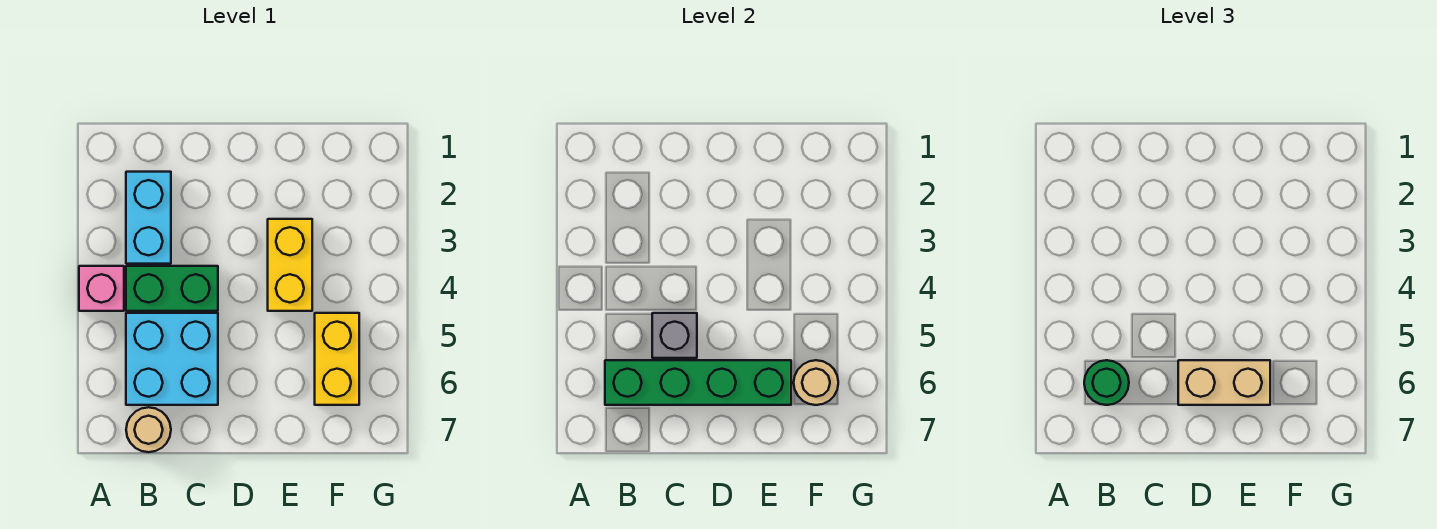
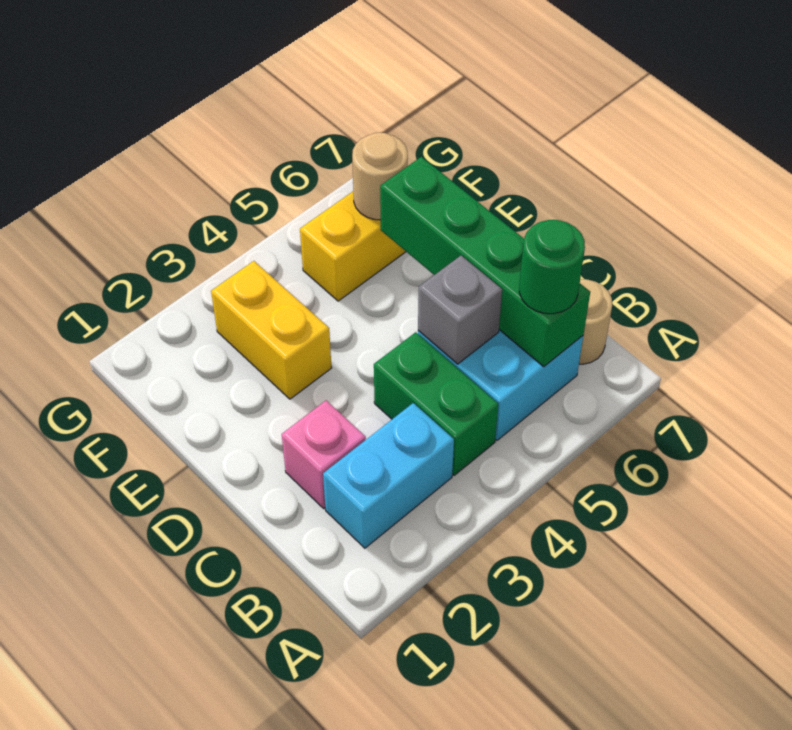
pink 1x1 brick [79,266,124,311] -> pink 1x1 brick moved to [282,401,366,508]
tan 1x2 brick [1178,360,1270,405] -> none
yellow 1x2 brick [268,219,312,311] -> yellow 1x2 brick turned to [211,261,332,399]

